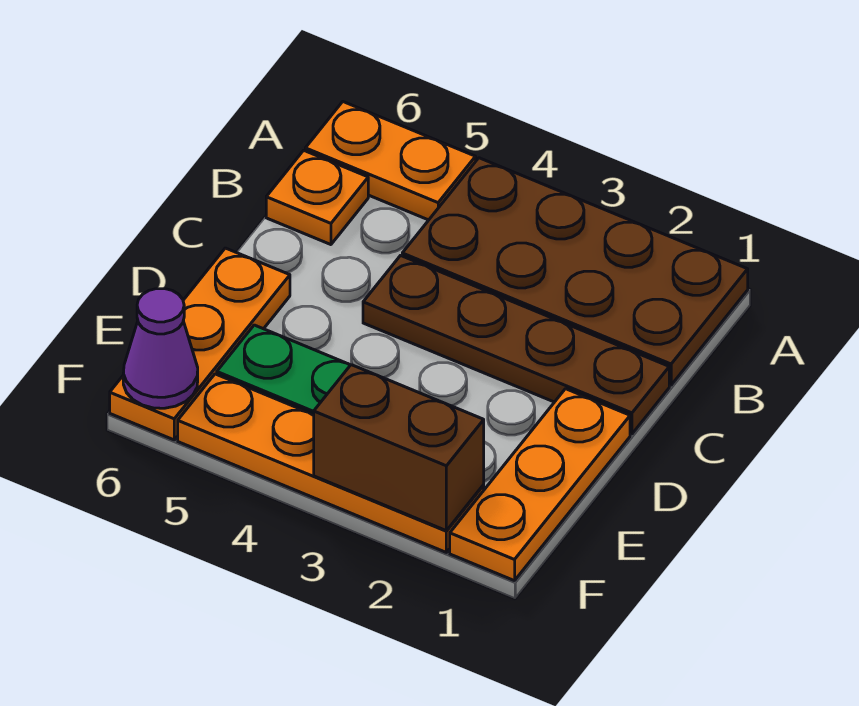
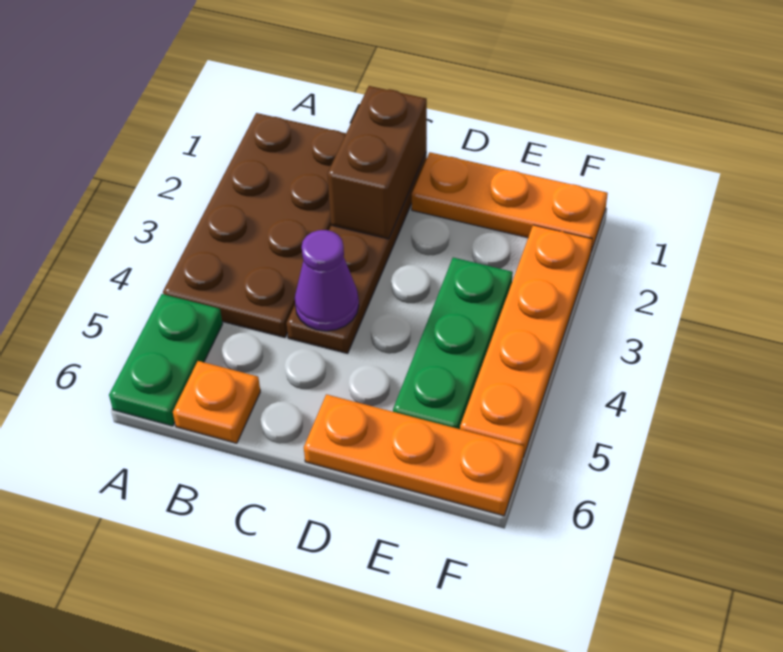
orange 1x2 plate [305,102,476,220] -> green 1x2 plate [109,294,222,426]
brown 1x2 brick [314,365,484,530] -> brown 1x2 brick moved to [327,86,427,239]
purple 1x1 cone [123,289,198,408] -> purple 1x1 cone moved to [295,230,359,331]

